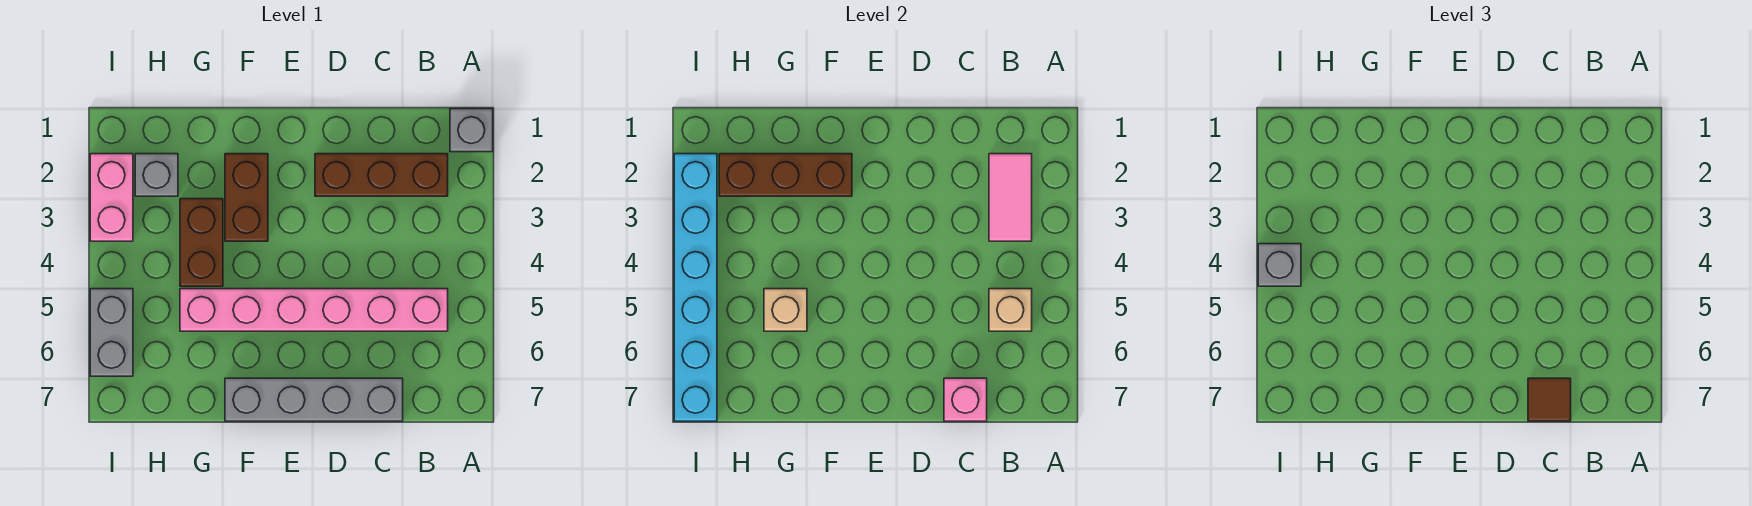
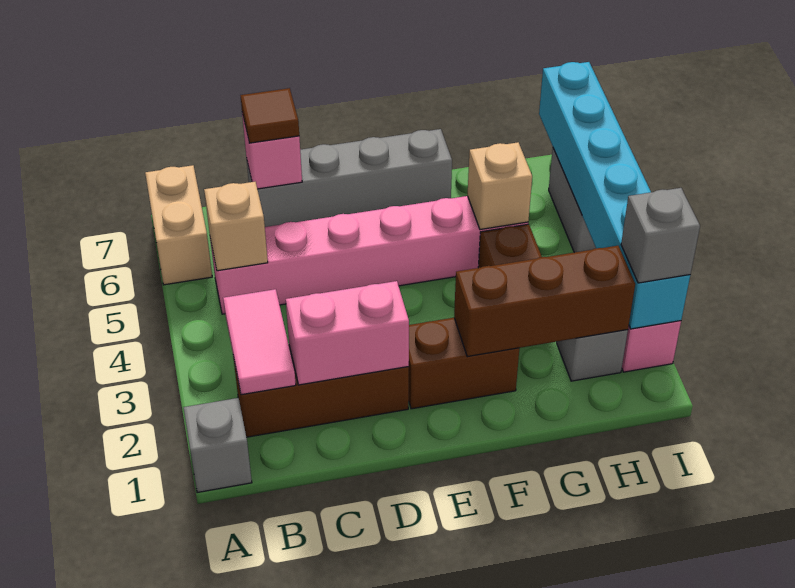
none -> tan 1x2 brick [145,165,212,285]
none -> pink 1x2 brick [286,281,409,385]
brown 1x2 brick [225,154,268,241] -> brown 1x2 brick turned to [409,318,519,409]
grey 1x1 brick [1258,244,1301,286] -> grey 1x1 brick moved to [621,188,700,283]

